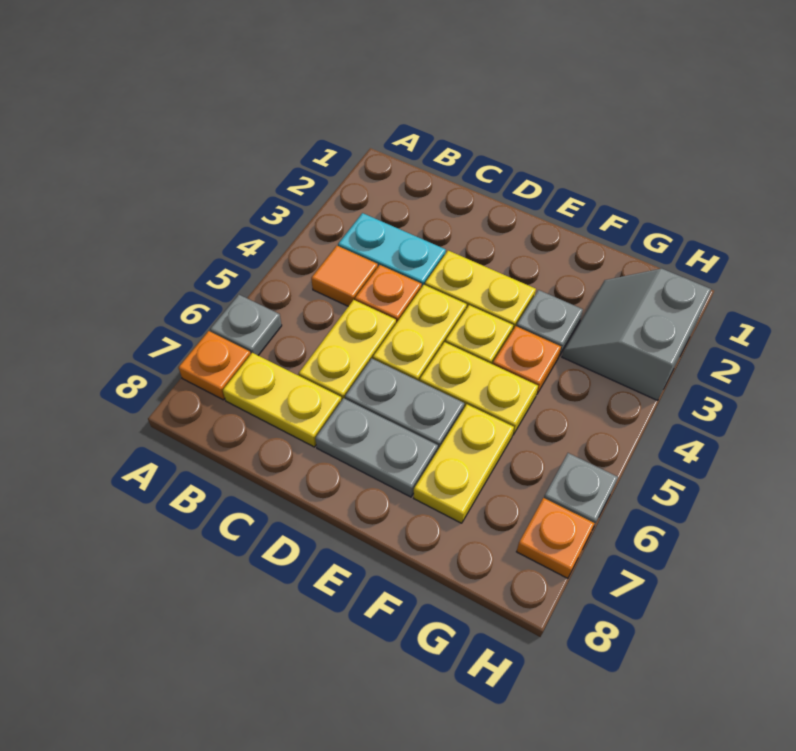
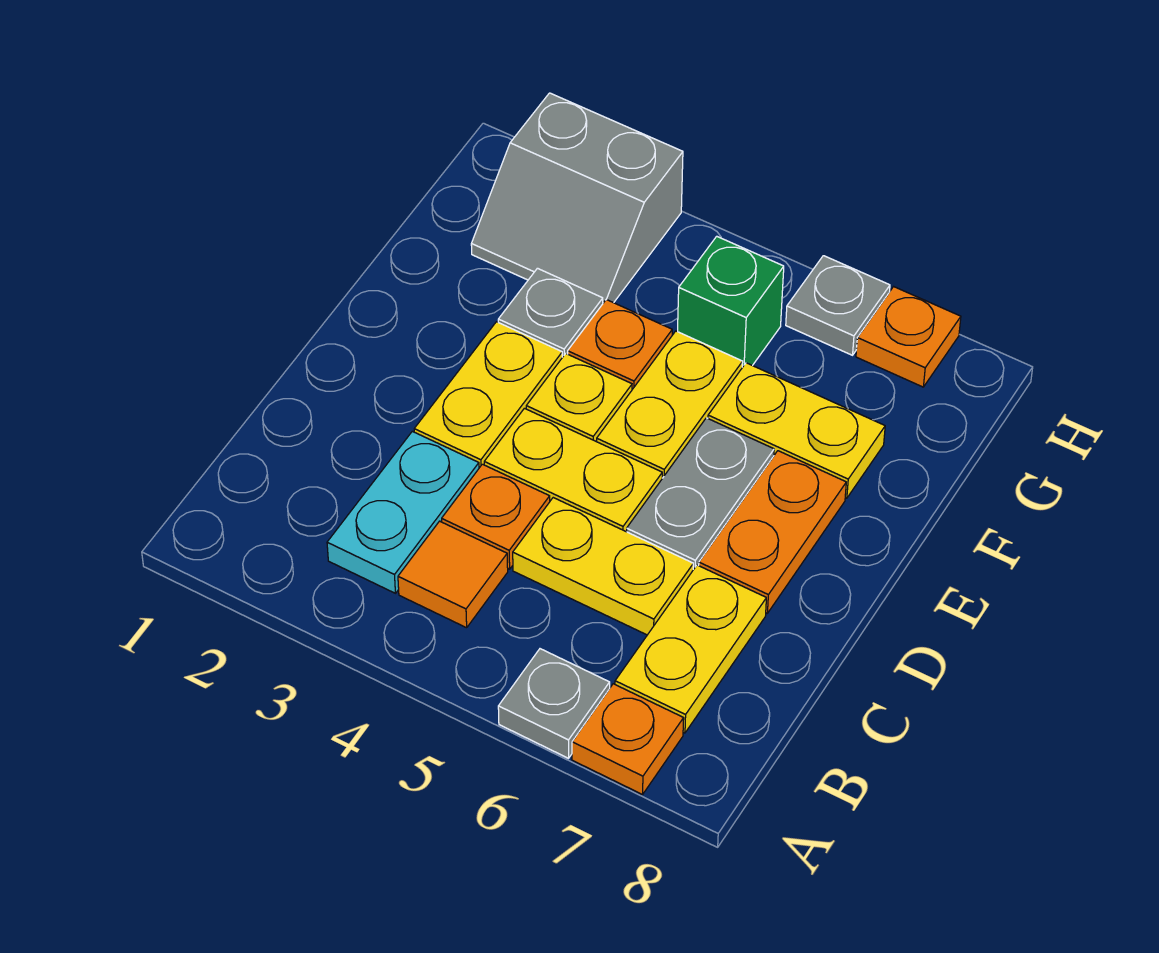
grey 1x2 plate [315,398,438,497] -> orange 1x2 plate [699,451,846,613]
none -> green 1x1 brick [678,236,784,367]

